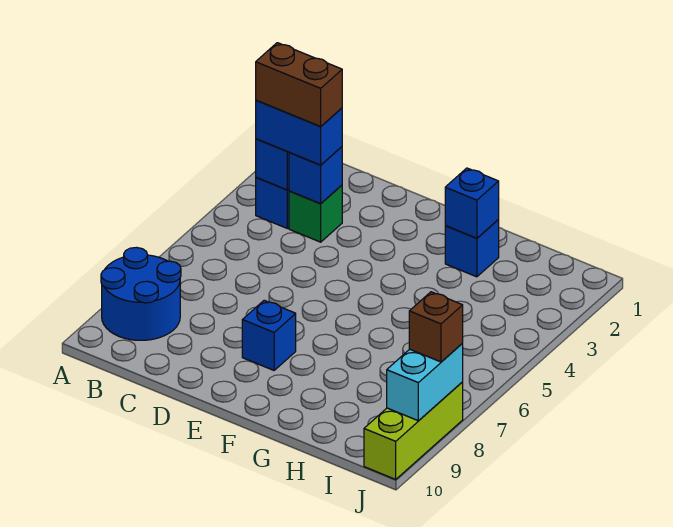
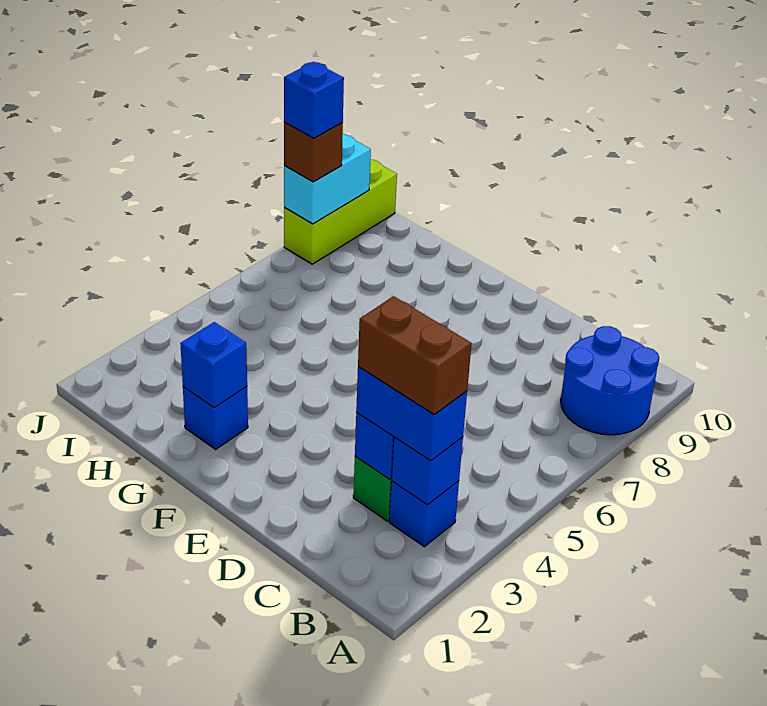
blue 1x1 brick [242,300,296,370] -> blue 1x1 brick moved to [284,62,344,138]

